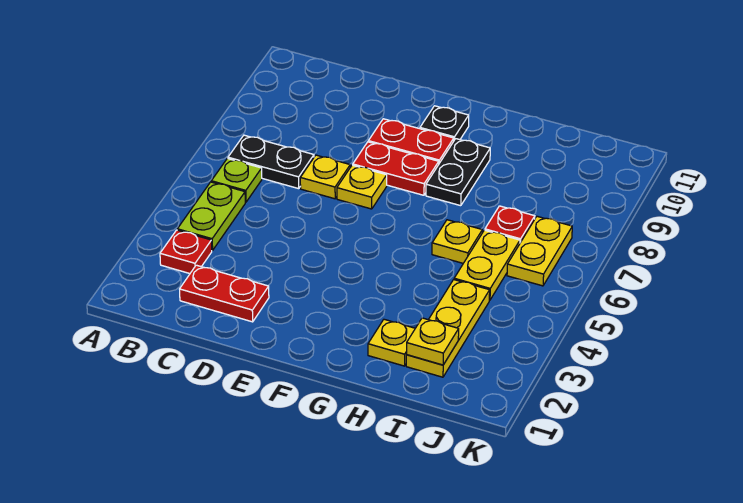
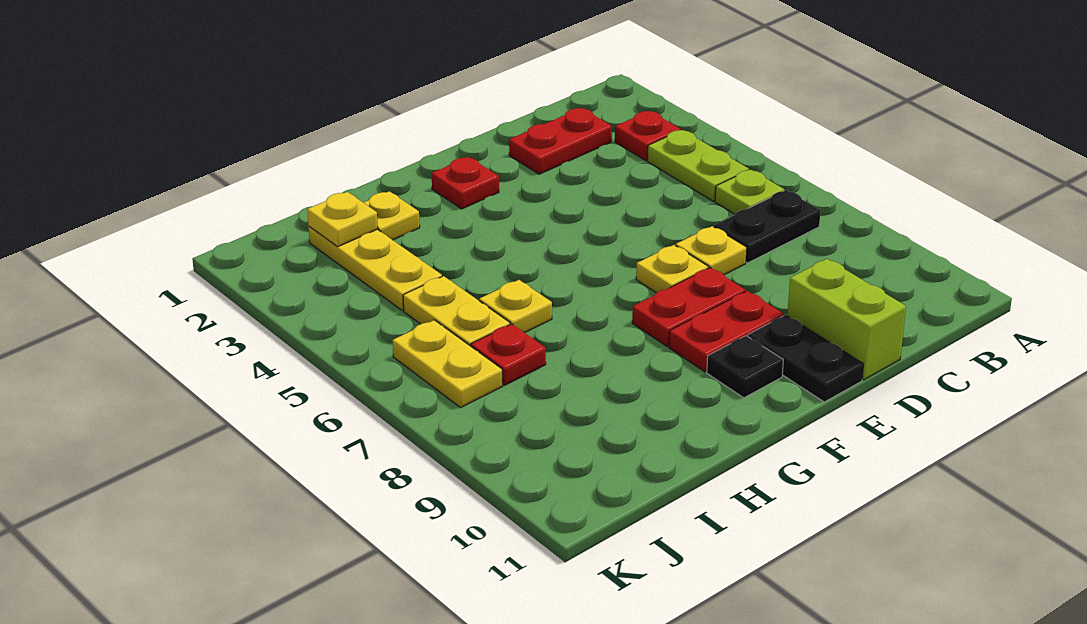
none -> lime 1x2 brick [787,259,906,380]
none -> red 1x1 plate [432,157,499,209]
black 1x2 plate [426,139,490,206] -> black 1x2 plate moved to [748,315,863,402]

